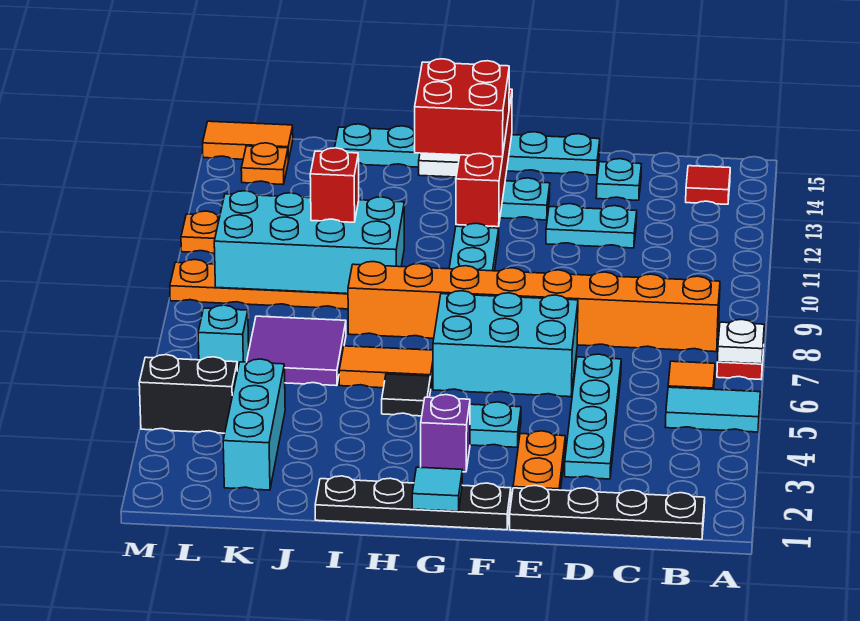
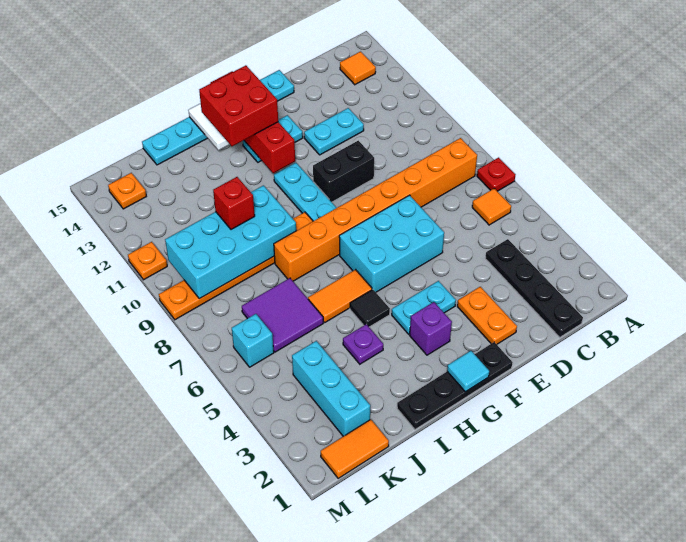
cyan 1x2 tile [665,387,760,432] -> none
white 1x1 plate [718,320,764,364] -> none
black 1x4 plate [510,486,705,539] -> black 1x4 plate turned to [485,239,583,337]
red 1x1 tile [686,166,730,204] -> orange 1x1 tile [340,52,376,85]
cyan 1x4 plate [565,354,621,479] -> none
cyan 1x1 plate [596,159,641,200] -> none
none -> purple 1x1 plate [343,324,383,364]
black 1x2 brick [139,355,237,433] -> black 1x2 brick moved to [313,141,374,202]
orange 1x2 tile [203,121,293,161] -> orange 1x2 tile moved to [321,420,389,478]

